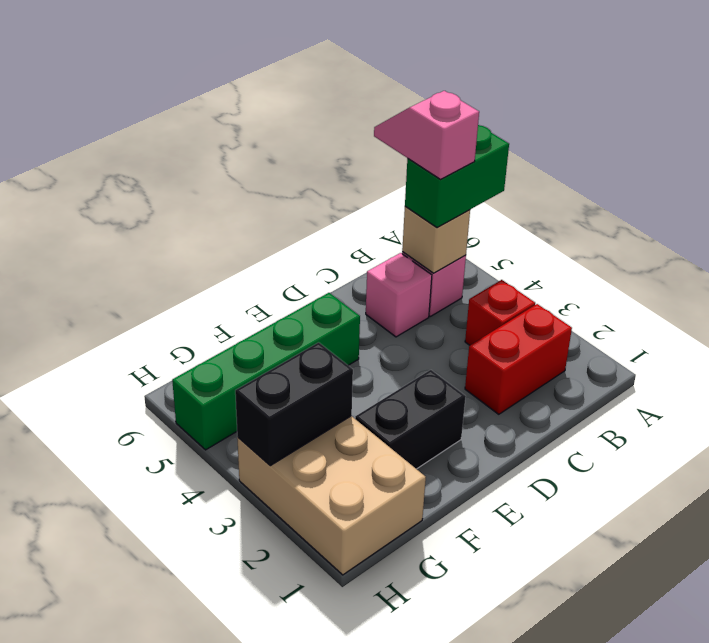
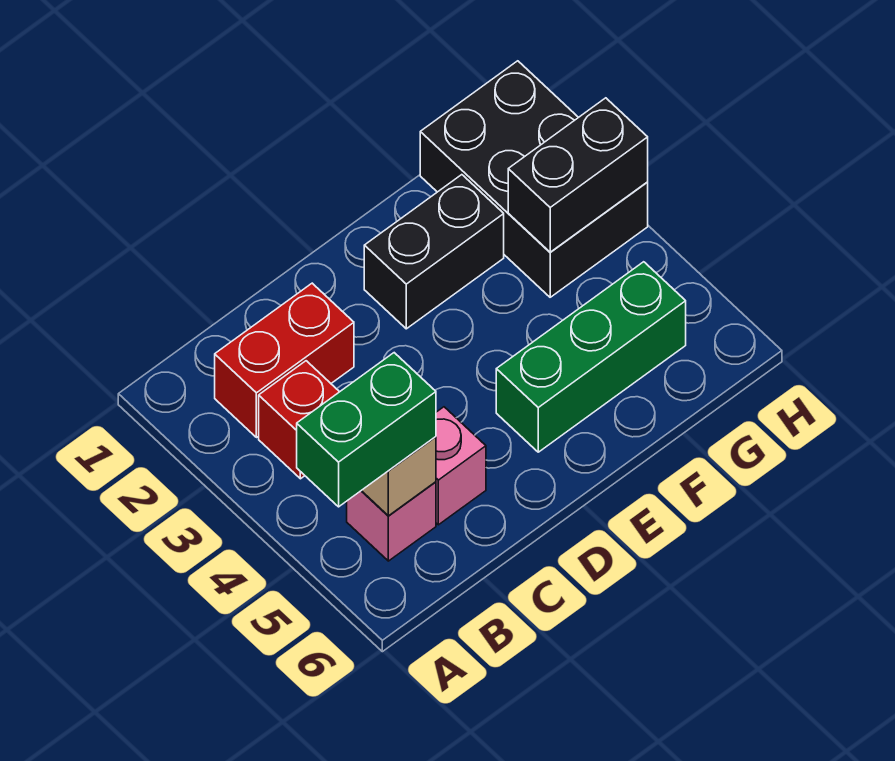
pink 1x2 slope [374,91,479,179] -> none
green 1x4 brick [172,293,360,450] -> green 1x3 brick [496,262,686,452]
tan 2x3 brick [237,416,426,575] -> black 2x3 brick [420,61,648,297]

